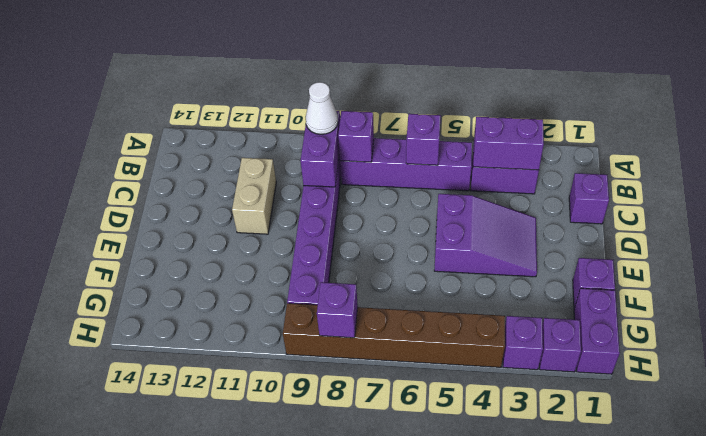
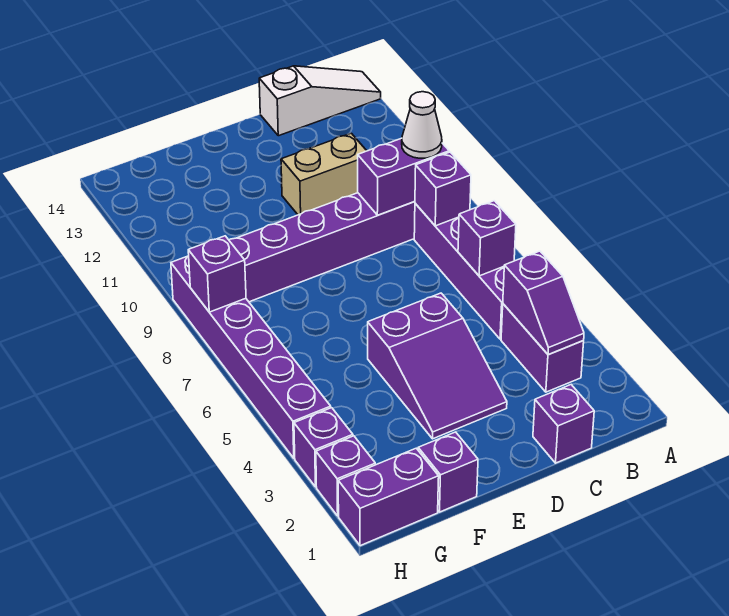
none -> white 1x3 slope [259,66,381,136]
purple 1x2 brick [473,117,544,170] -> purple 1x2 slope [503,251,584,355]
brown 1x6 brick [283,303,505,367] -> purple 1x6 brick [171,256,331,458]

